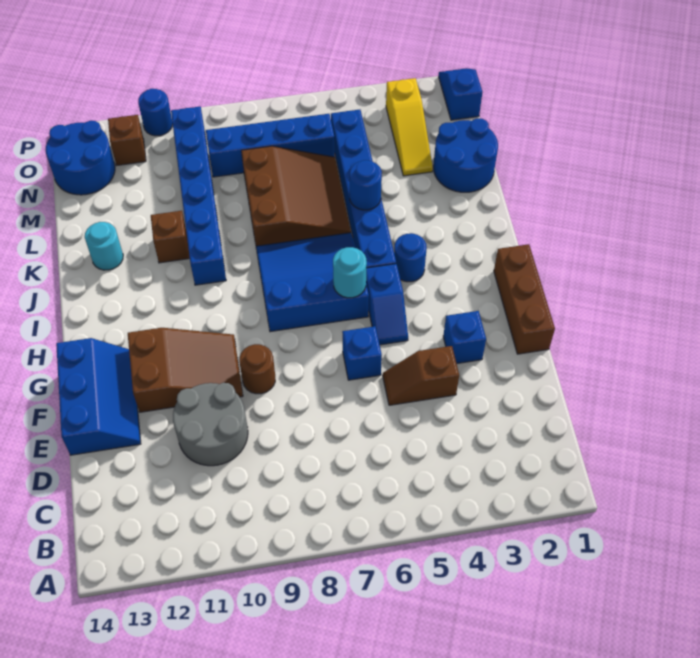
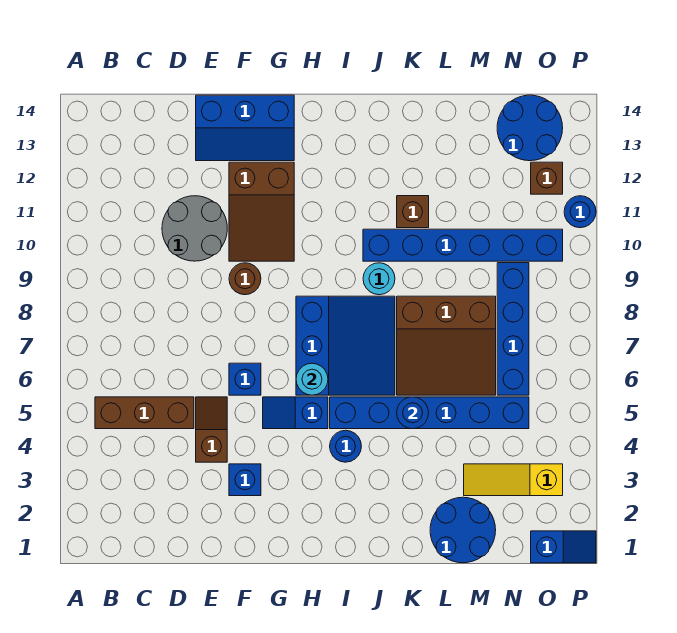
brown 1x3 brick [494,244,555,354] -> brown 1x3 brick moved to [95,397,194,429]
cyan 1x1 round brick [85,222,123,270] -> cyan 1x1 round brick moved to [363,263,395,295]

